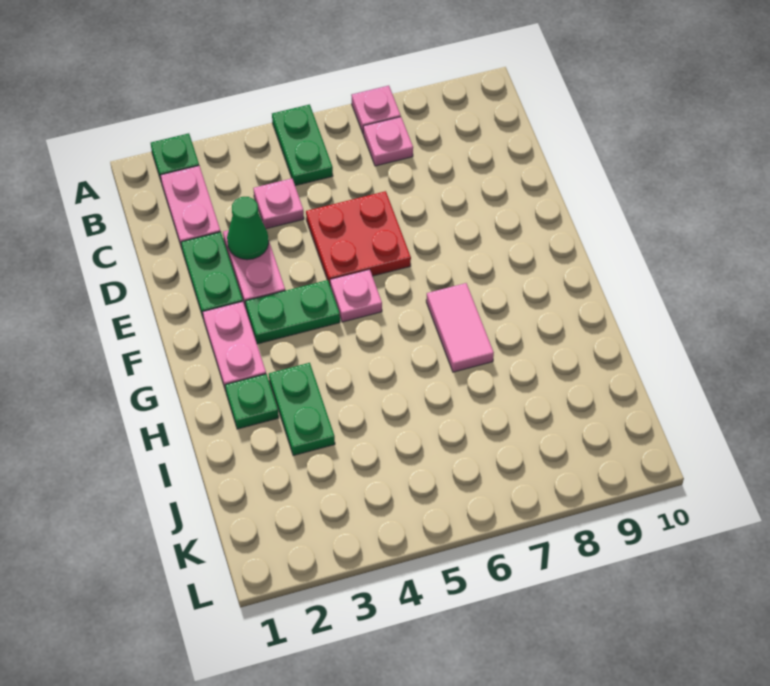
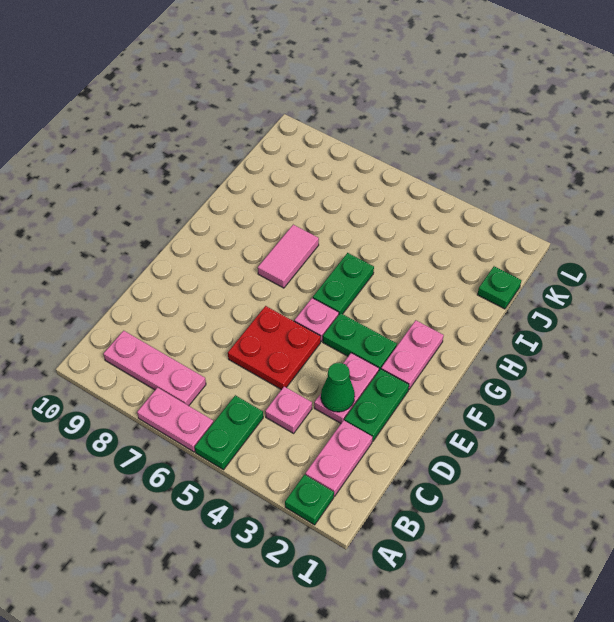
pink 1x1 plate [351,86,401,133] -> pink 1x2 plate [137,388,214,452]
pink 1x1 plate [363,117,413,166] -> pink 1x3 plate [104,331,206,406]
green 1x1 plate [225,374,279,429] -> green 1x1 plate moved to [477,266,521,309]
green 1x2 plate [269,363,335,456] -> green 1x2 plate moved to [313,253,374,314]

